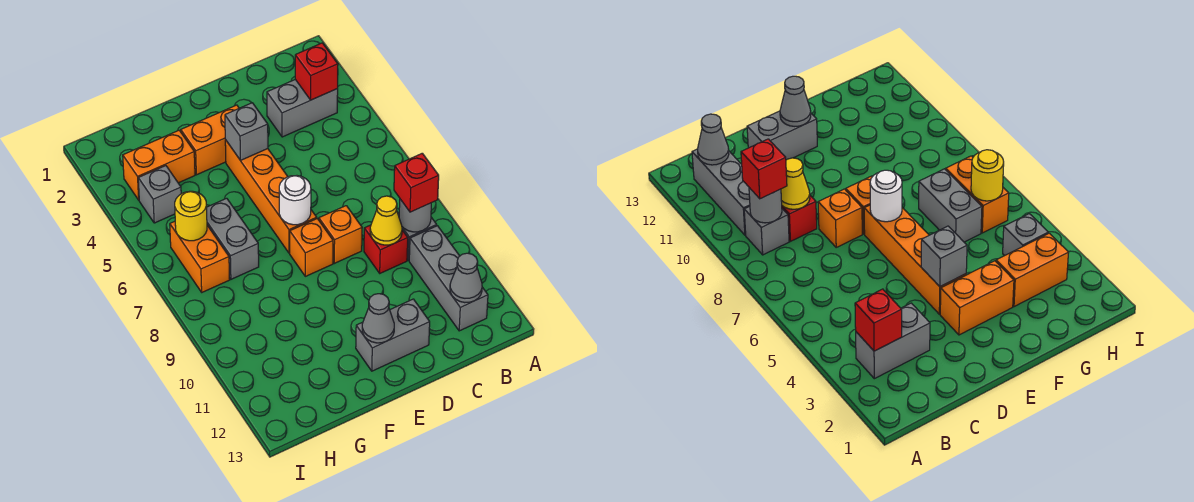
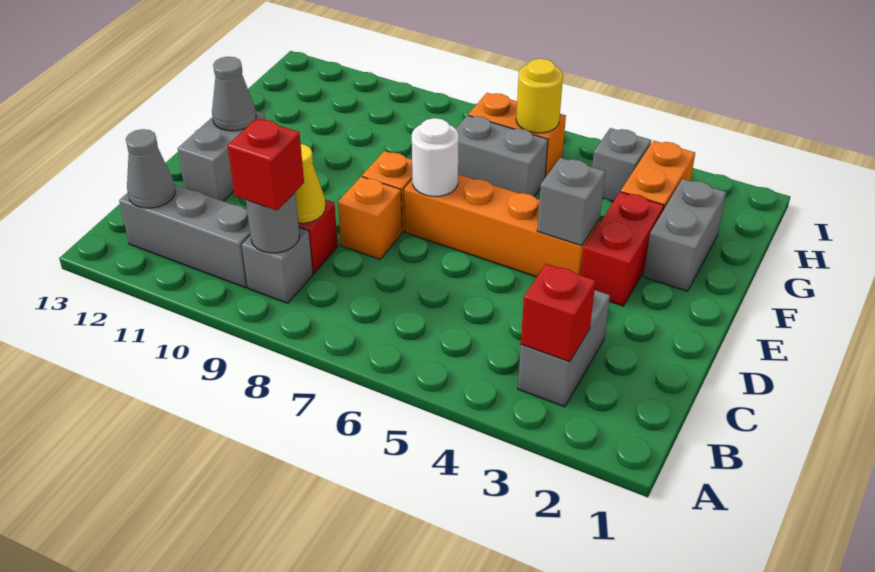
orange 1x2 brick [181,105,239,175] -> red 1x2 brick [581,192,664,306]
none -> grey 1x2 brick [643,179,726,291]

